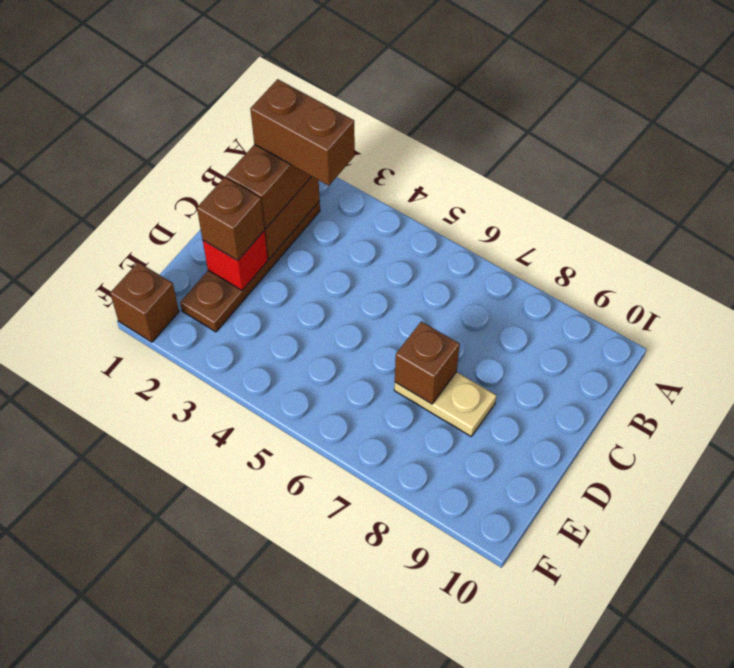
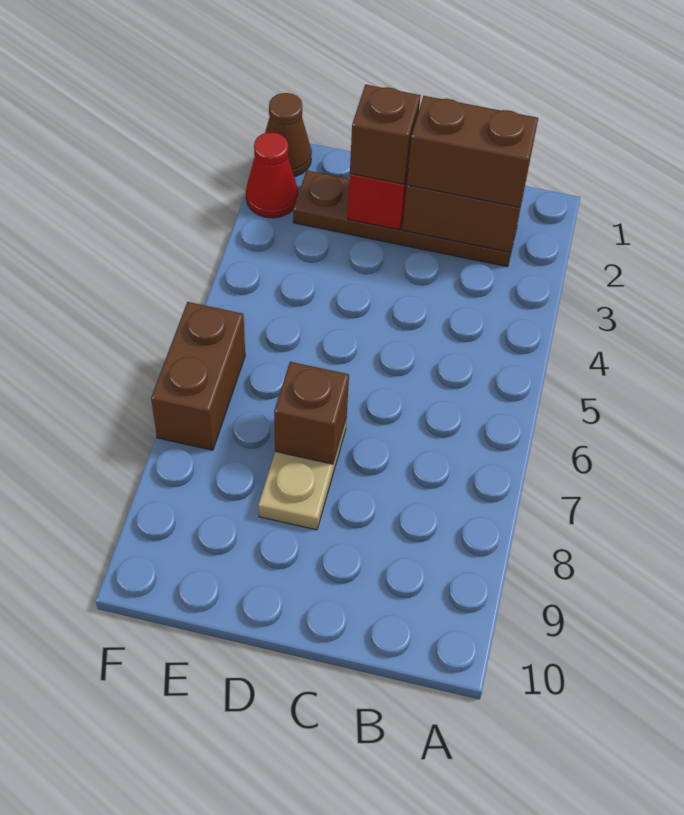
brown 1x2 brick [250,79,355,186] -> brown 1x2 brick moved to [151,302,245,450]
brown 1x1 brick [110,262,179,342] -> brown 1x1 cone [265,93,312,177]
none -> red 1x1 cone [246,132,298,218]

